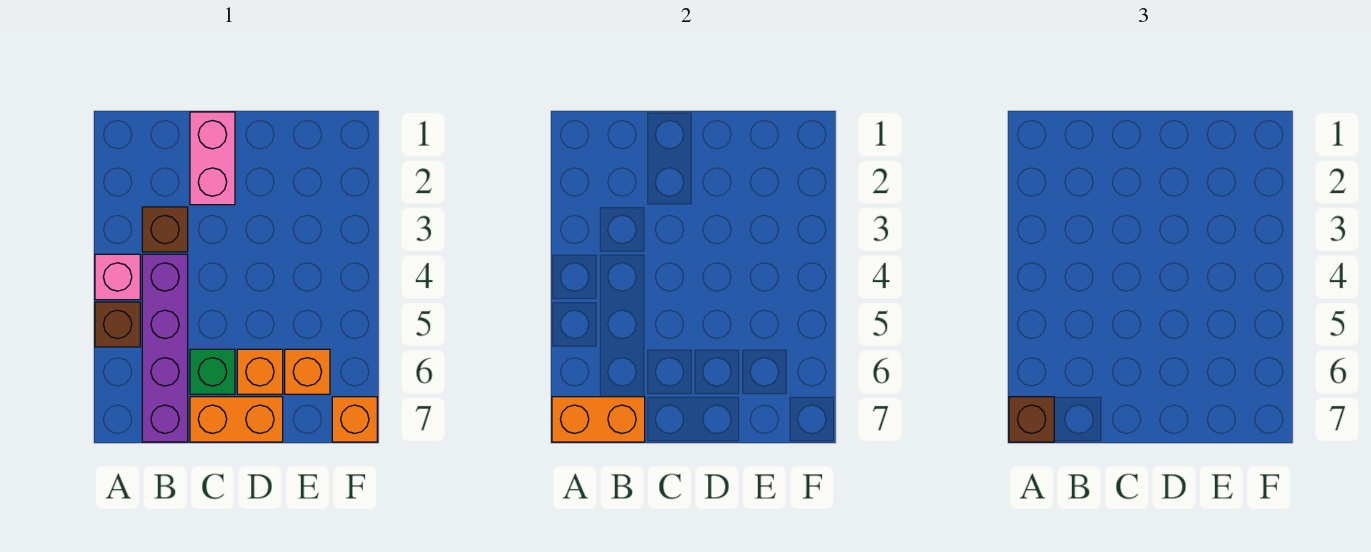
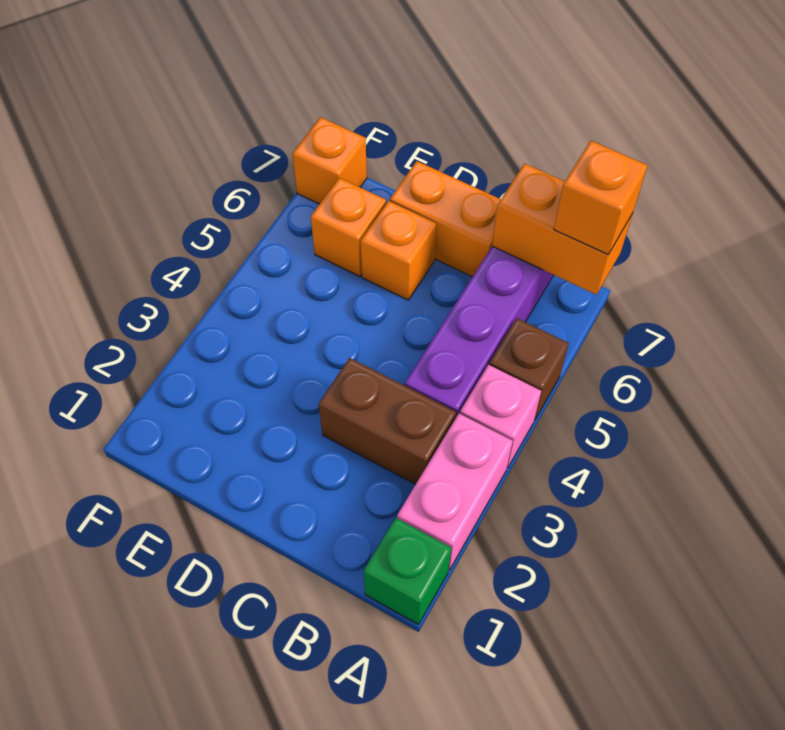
brown 1x1 brick [1009,397,1054,442] -> orange 1x1 brick [554,141,648,254]
brown 1x1 brick [142,207,188,252] -> brown 1x2 brick [319,358,456,484]
pink 1x2 brick [190,112,235,205] -> pink 1x2 brick moved to [397,414,513,570]
green 1x1 brick [190,349,235,394] -> green 1x1 brick moved to [364,518,451,625]

